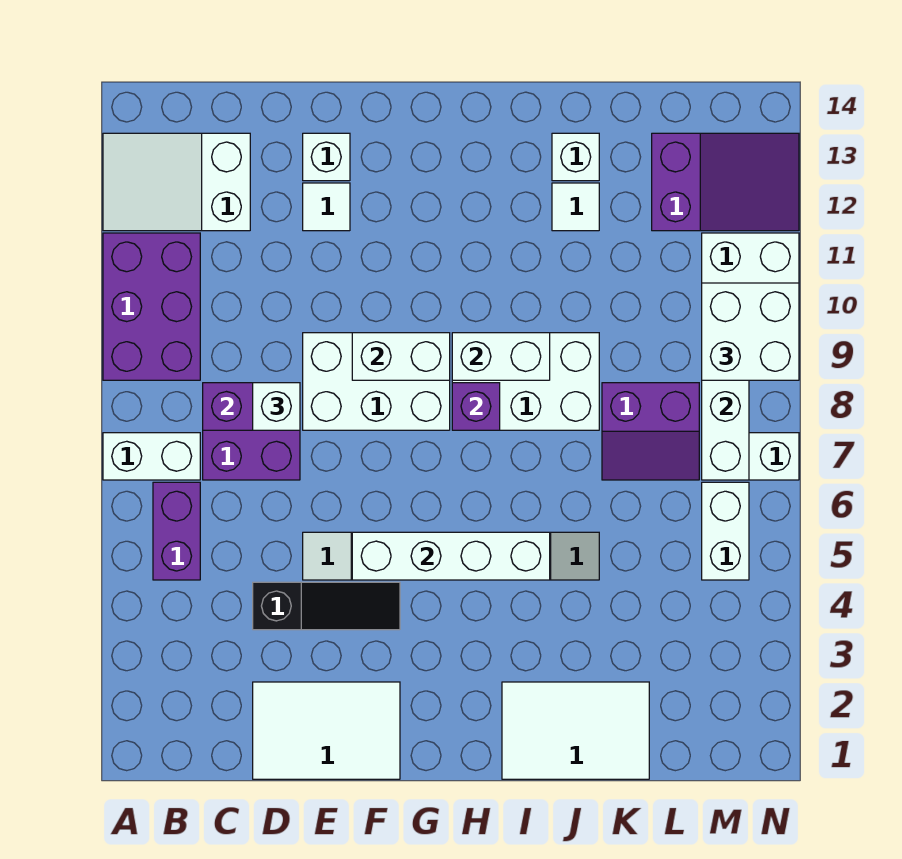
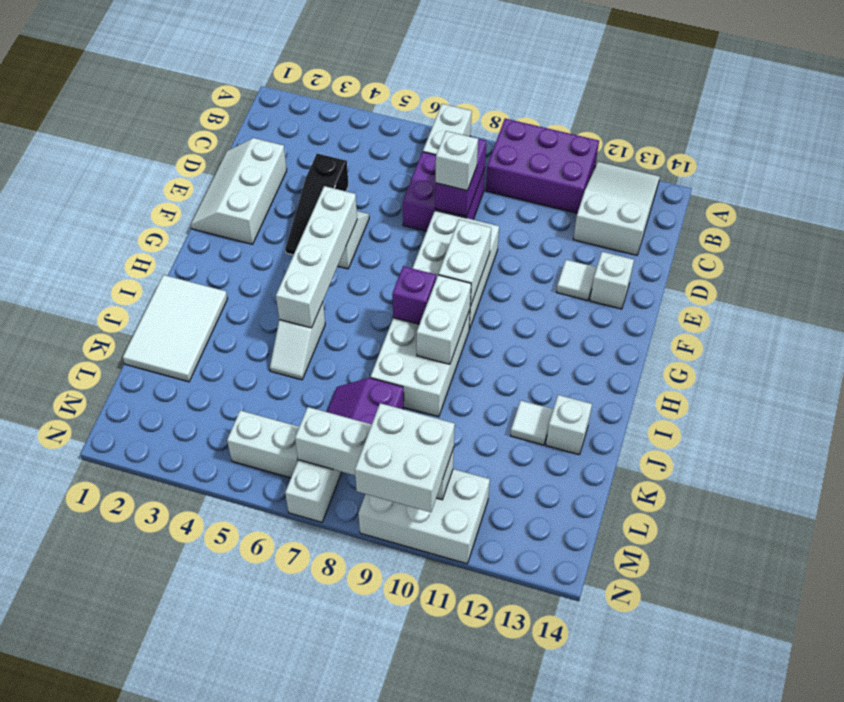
purple 1x2 brick [153,482,200,580] -> none
white 2x3 tile [253,682,400,779] -> white 2x3 slope [191,138,287,244]
purple 2x3 slope [652,133,799,231] -> none

